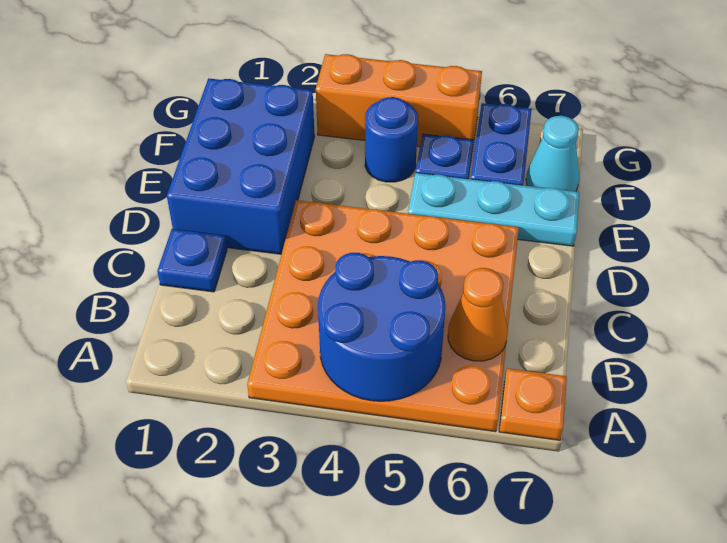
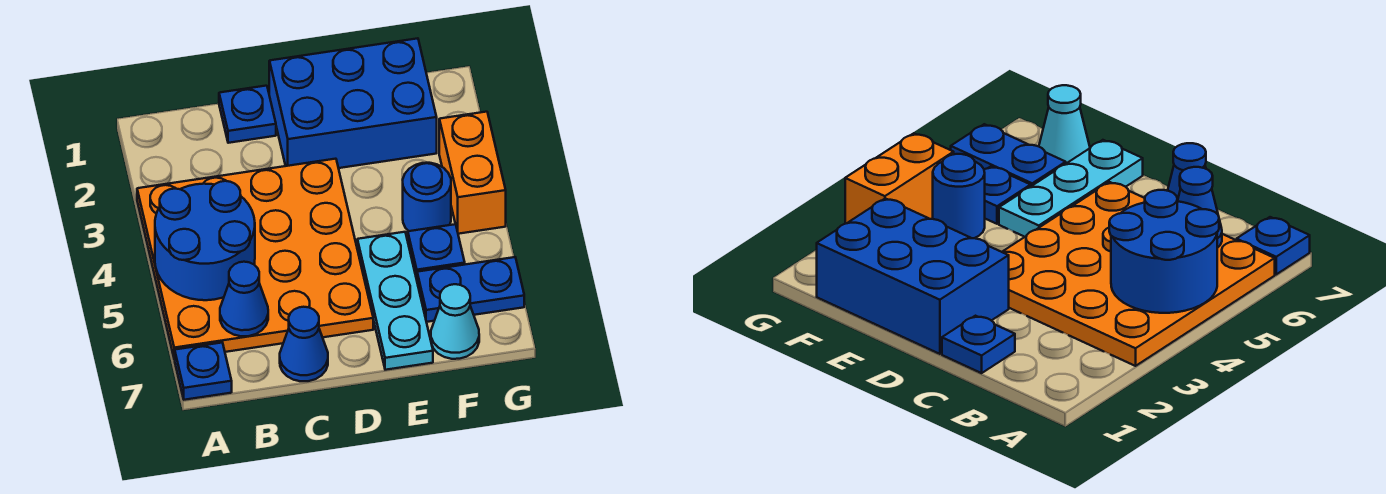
orange 1x1 plate [499,368,567,440] -> blue 1x1 plate [174,343,232,400]
orange 1x1 cone [448,268,508,361] -> blue 1x1 cone [220,262,268,336]
none -> blue 1x1 cone [280,307,328,381]
orange 1x3 brick [316,54,482,151] -> orange 1x2 brick [439,112,506,234]

